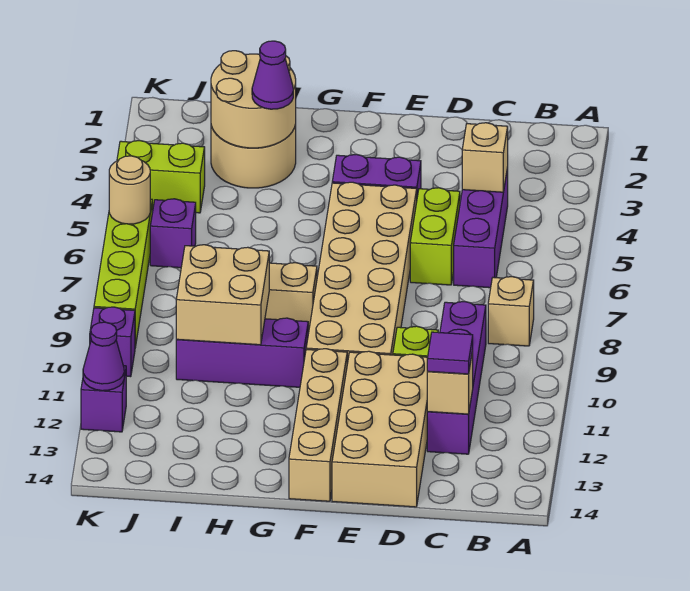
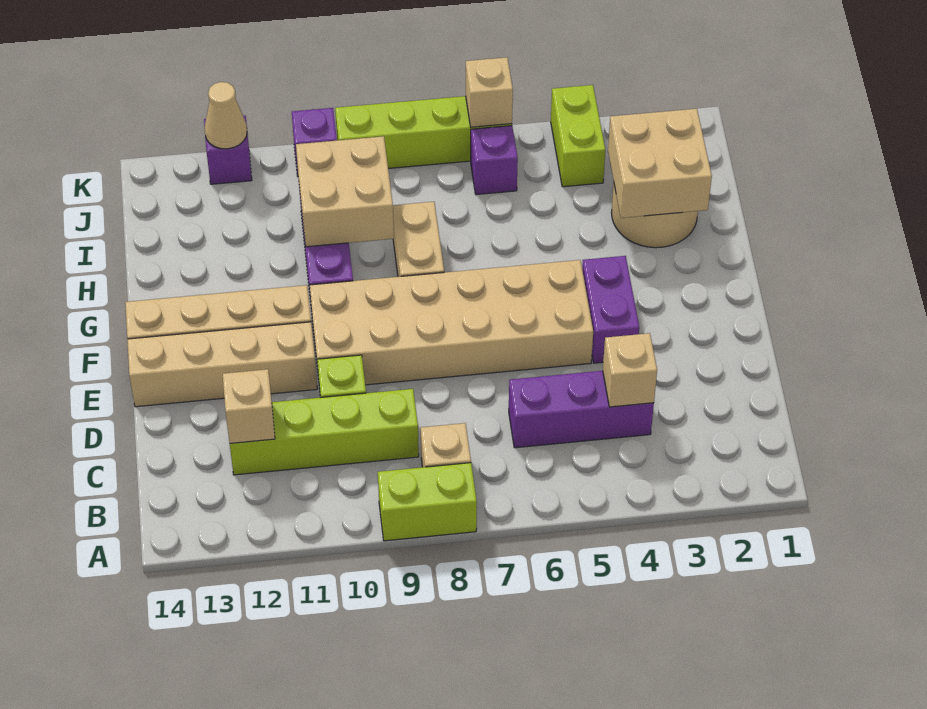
purple 1x4 brick [427,301,486,454] -> lime 1x4 brick [230,389,419,475]
purple 1x1 tile [427,332,473,374] -> none
lime 1x2 brick [410,188,460,285] -> lime 1x2 brick moved to [378,463,477,541]
tan 2x4 brick [332,351,428,507] -> tan 1x4 brick [127,322,317,407]
tan 2x2 round brick [211,51,296,148] -> tan 2x2 brick [608,109,712,218]
purple 1x1 cone [252,41,293,109] -> none
tan 1x1 round brick [109,156,150,224] -> tan 1x1 brick [466,57,513,127]
purple 1x1 cone [83,322,124,391] -> tan 1x1 cone [205,82,247,149]

